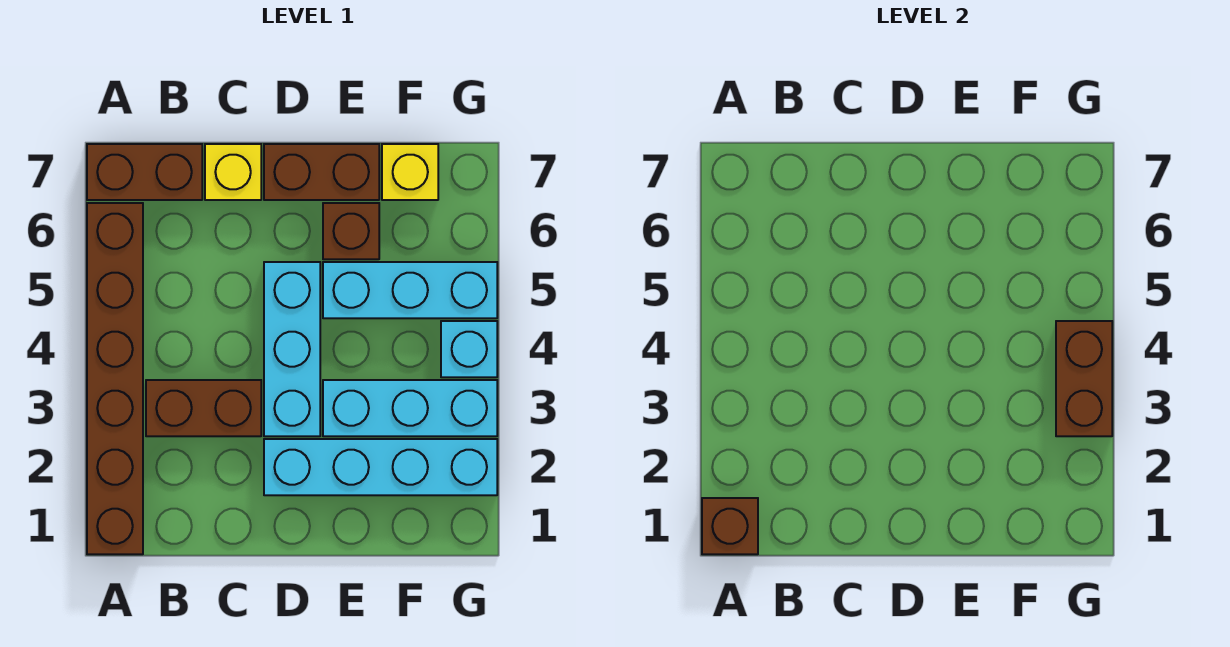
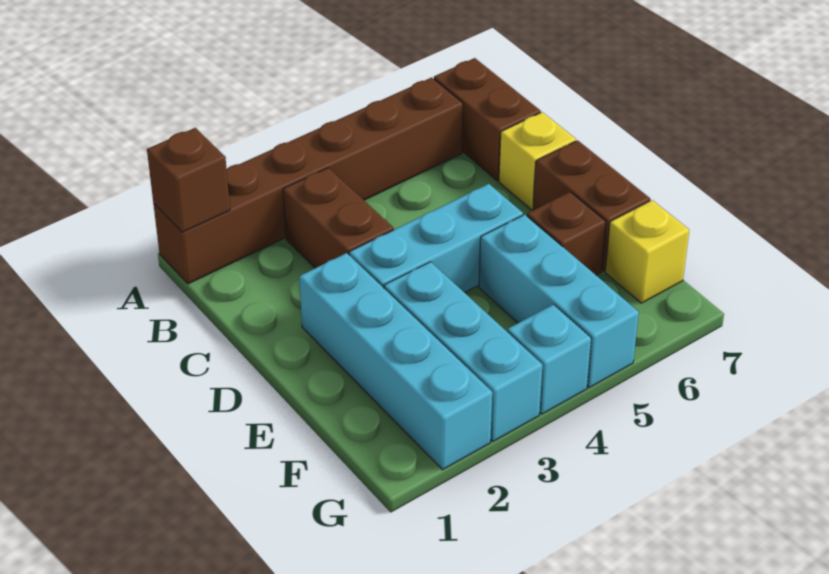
brown 1x2 brick [1056,321,1112,436] -> none

